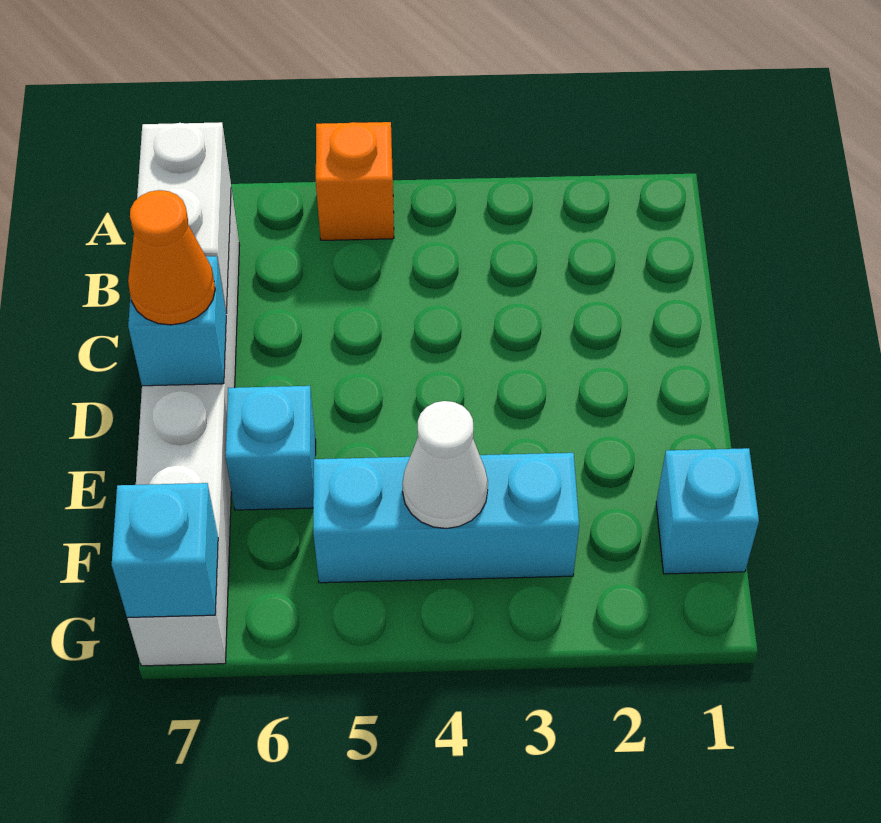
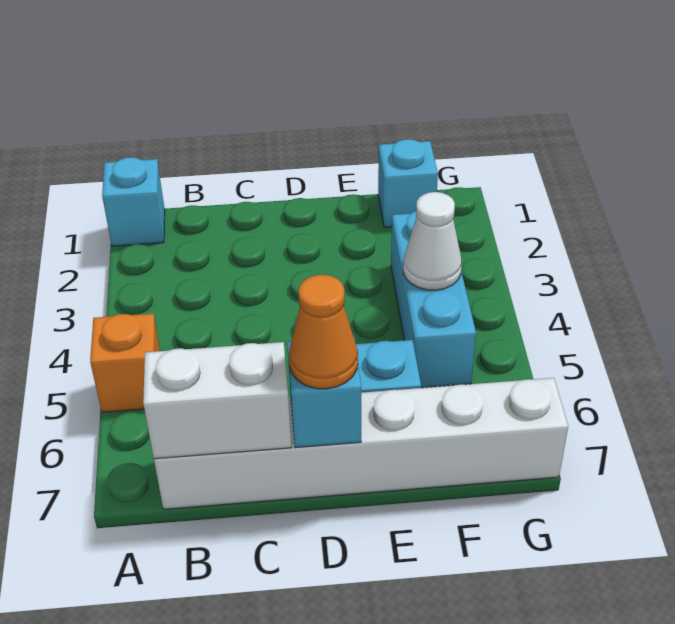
cyan 1x1 brick [112,483,218,618] -> cyan 1x1 brick moved to [102,157,165,246]

